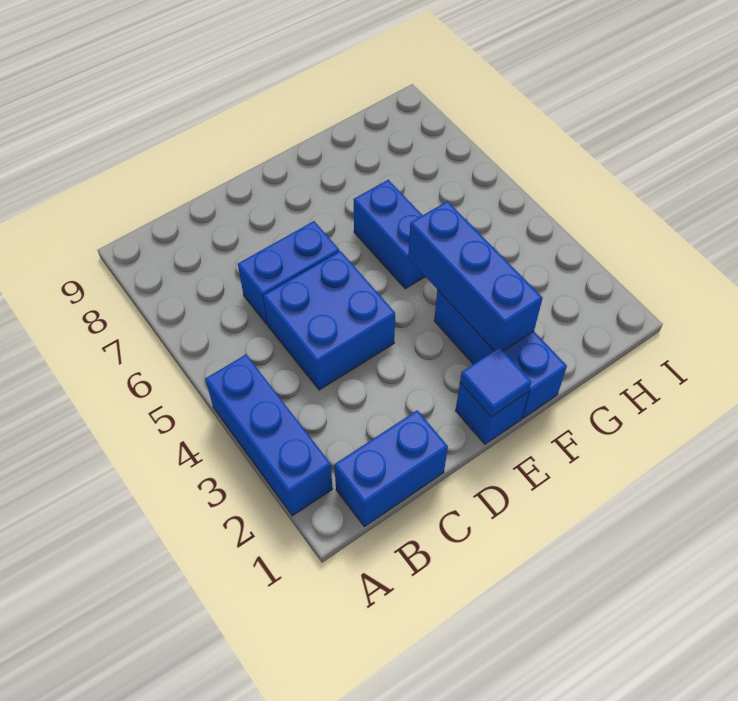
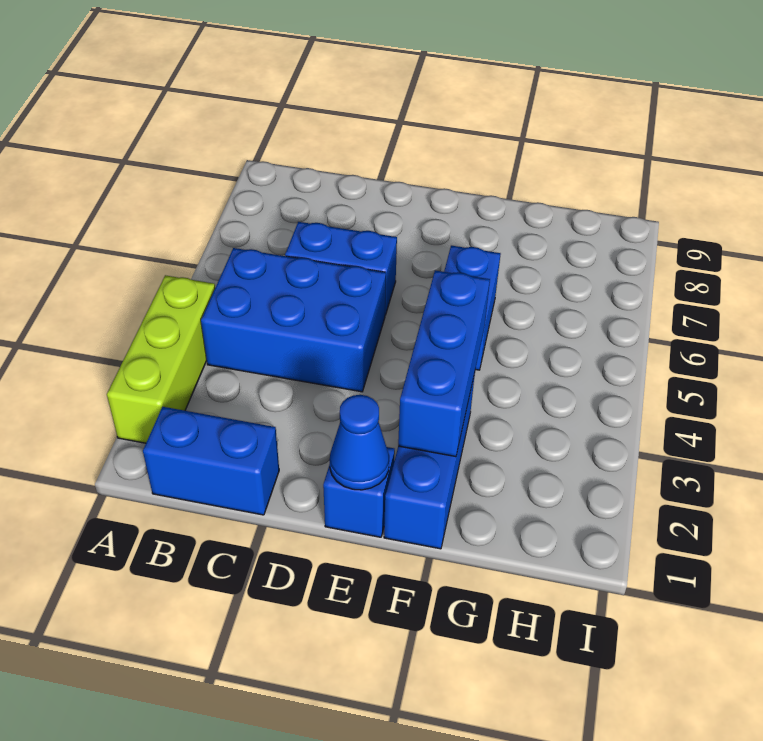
blue 1x3 brick [205,355,333,516] -> lime 1x3 brick [107,275,215,443]
blue 2x2 brick [263,251,395,390] -> blue 2x3 brick [201,248,386,392]
blue 1x1 tile [460,347,531,417] -> blue 1x1 cone [330,395,389,490]

